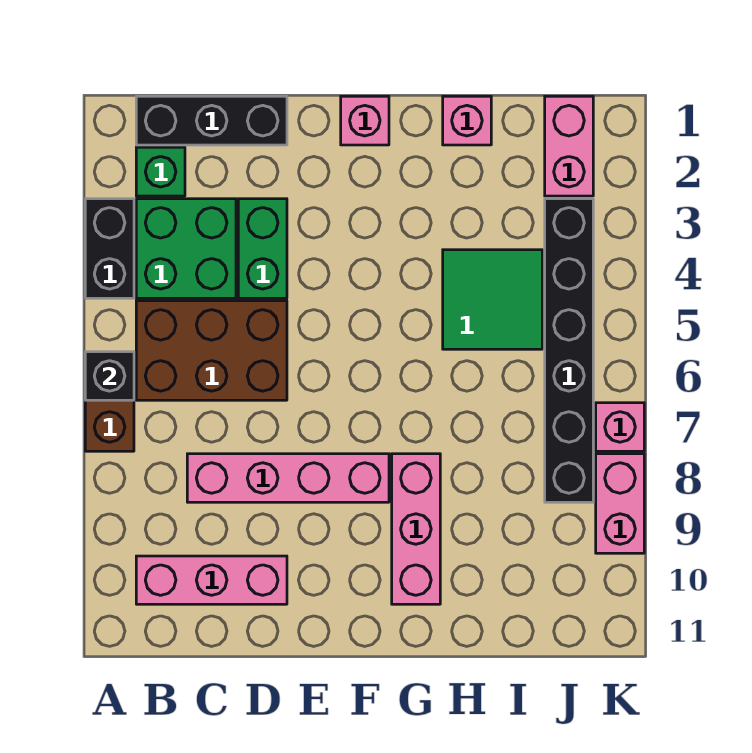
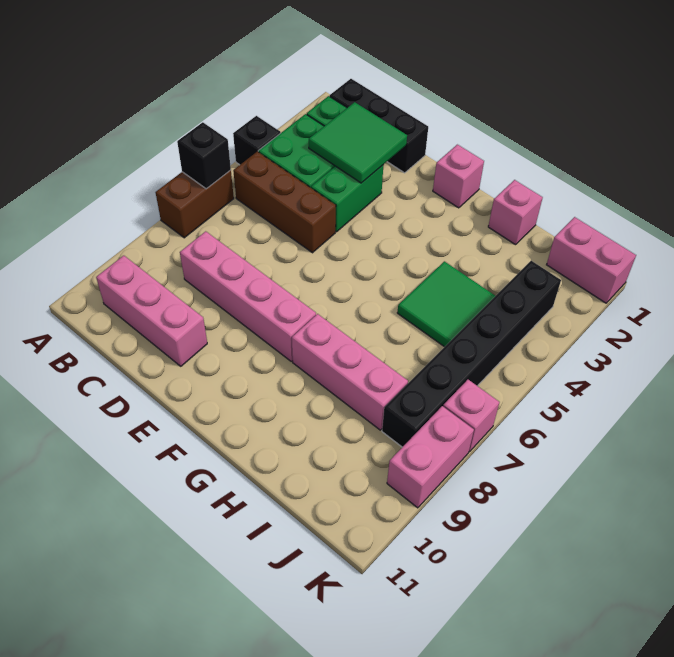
black 1x2 brick [85,199,134,298] -> black 1x1 brick [233,116,281,165]
brown 2x3 brick [136,301,287,400] -> brown 1x3 brick [233,152,336,253]
none -> green 2x2 tile [309,102,407,183]
pink 1x3 brick [392,454,440,604] -> pink 1x3 brick turned to [292,314,408,430]
pink 1x2 brick [545,96,593,196] -> pink 1x2 brick turned to [547,217,636,303]

